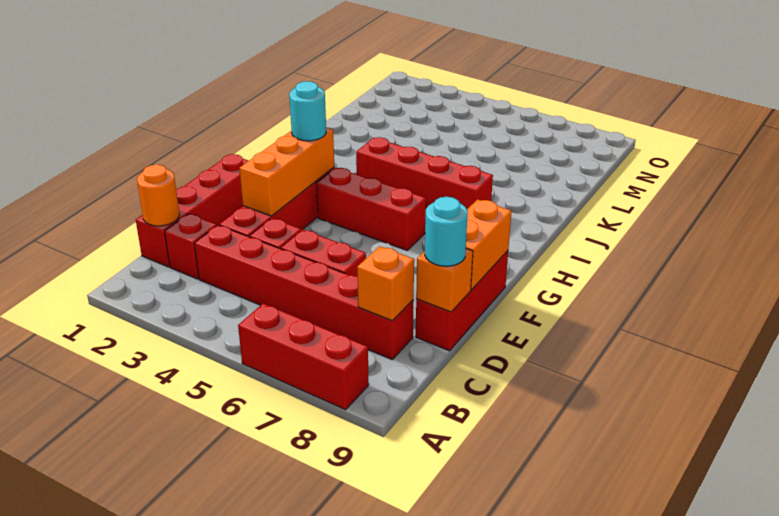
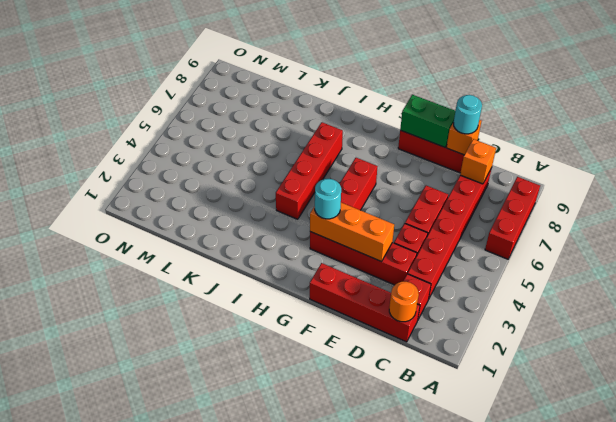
orange 1x2 brick [466,199,511,290] -> green 1x2 brick [400,95,455,147]

